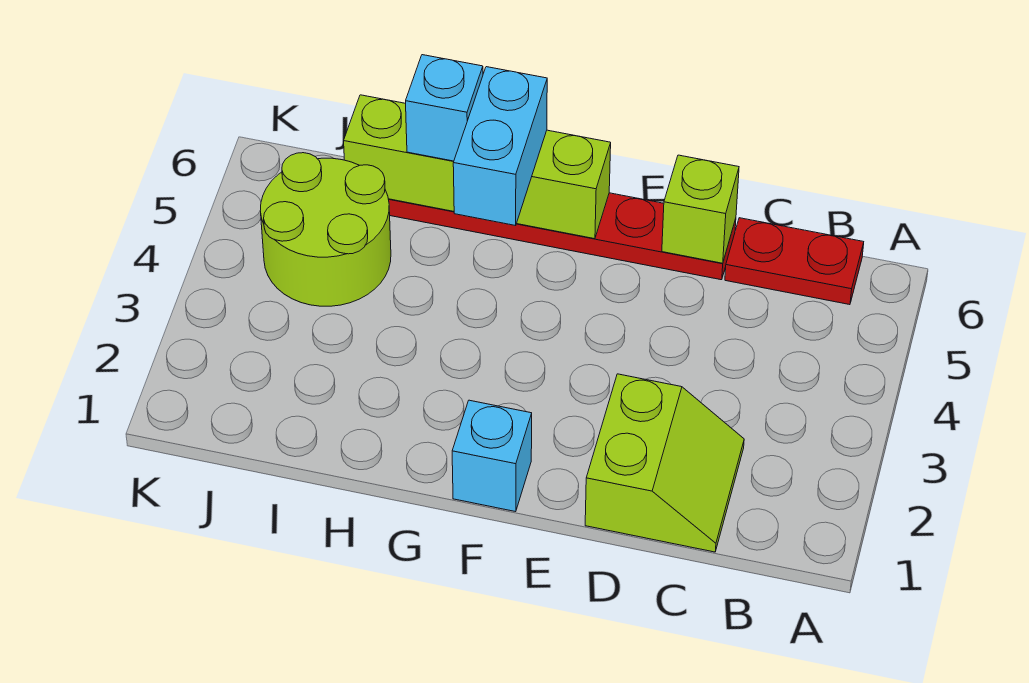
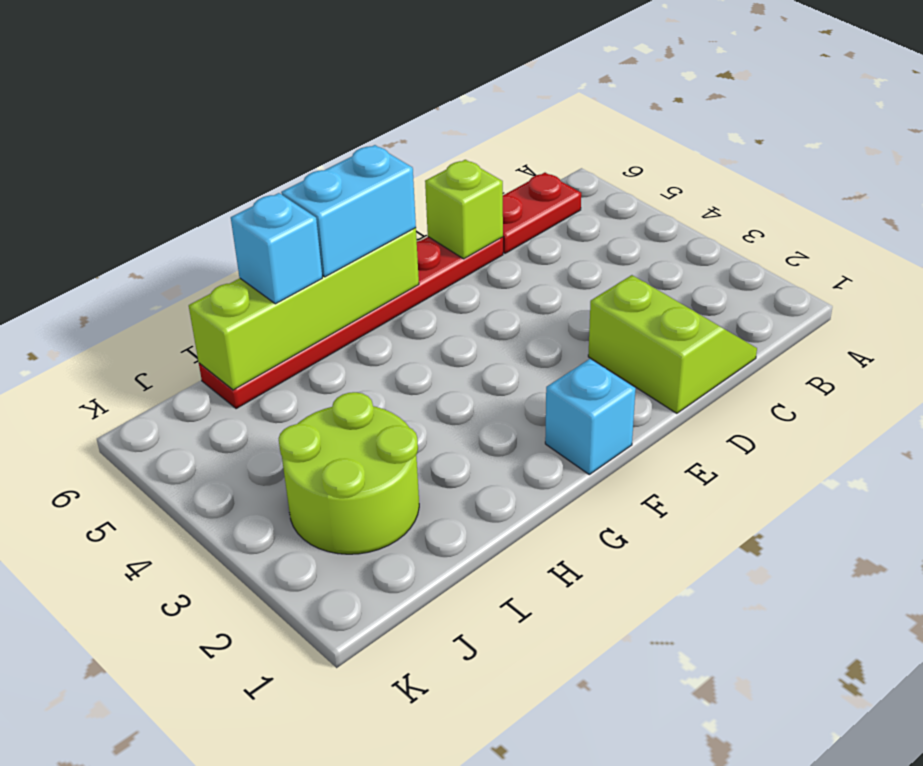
cyan 1x2 brick [453,67,547,226] -> cyan 1x2 brick turned to [281,145,416,277]
lime 2x2 round brick [260,153,391,306] -> lime 2x2 round brick moved to [279,392,419,554]

